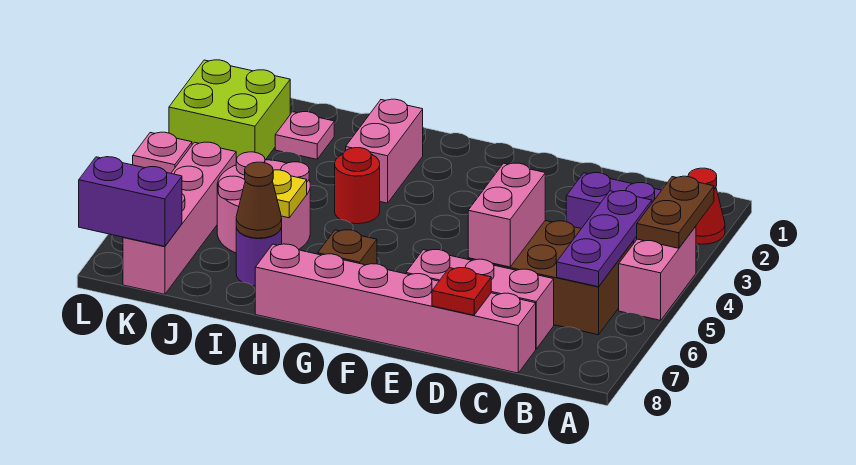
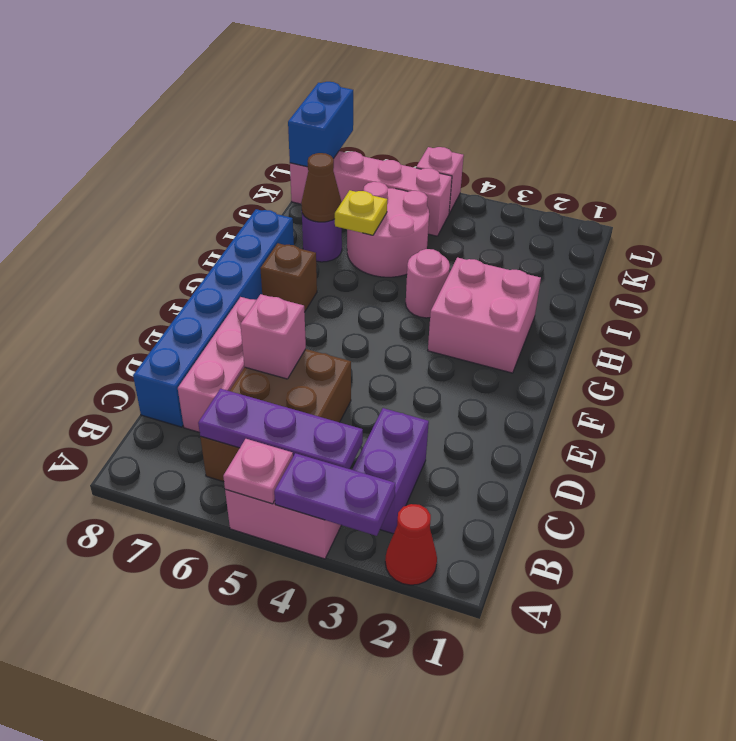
brown 1x2 plate [637,176,714,248] -> purple 1x2 plate [274,453,395,536]
pink 1x6 brick [255,244,536,373] -> blue 1x6 brick [133,209,294,427]
pink 1x2 brick [468,163,545,267] -> pink 1x1 brick [240,294,306,379]
red 1x1 plate [432,268,491,315] -> none
pink 1x2 brick [346,99,423,203] -> pink 2x2 brick [428,258,541,373]
red 1x1 round brick [335,148,380,224] -> pink 1x1 round brick [406,249,450,318]
pink 1x1 plate [275,112,334,159] -> pink 1x1 plate moved to [223,439,293,504]
lime 2x2 brick [169,60,290,160] -> none
purple 1x2 brick [79,157,182,246] -> blue 1x2 brick [288,82,353,167]

